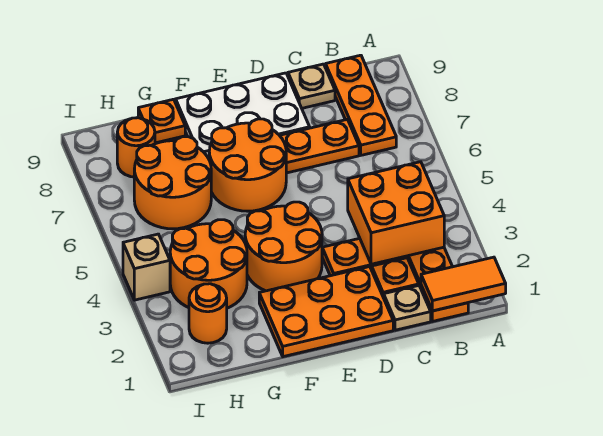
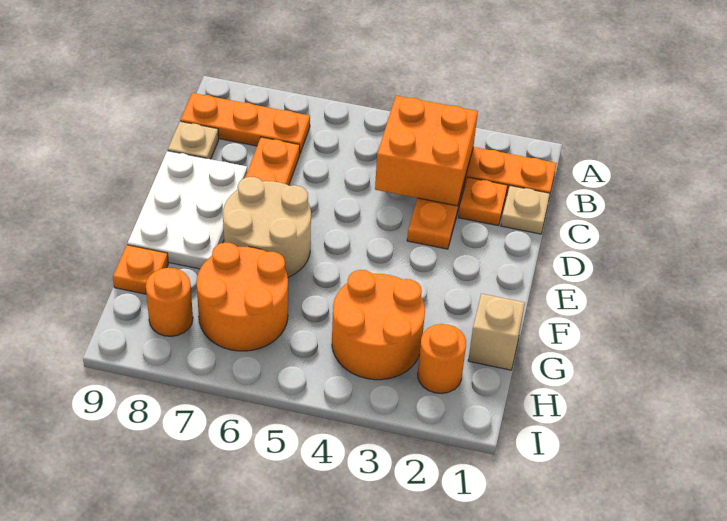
orange 1x2 tile [421,257,506,311] -> none
orange 2x3 plate [259,267,393,357] -> none
orange 2x2 round brick [245,202,322,291] -> none
orange 2x2 round brick [209,119,286,211] -> tan 2x2 round brick [223,177,311,277]
tan 1x1 brick [123,234,170,300] -> tan 1x1 brick moved to [468,294,525,370]

